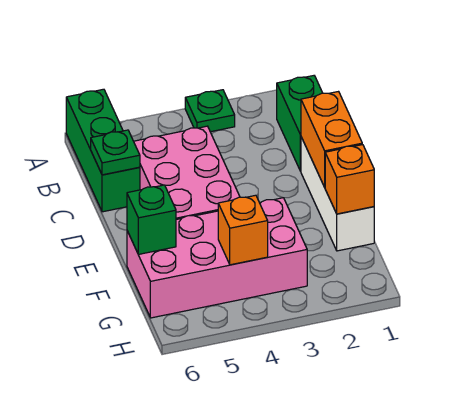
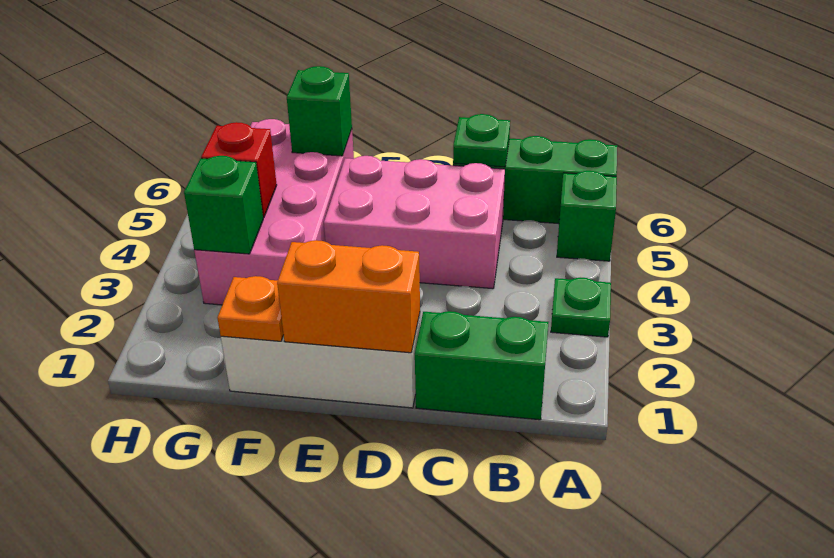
none -> green 1x1 brick [557,171,617,261]
orange 1x1 brick [325,145,374,214] -> orange 1x1 plate [217,276,284,341]
none -> green 1x1 brick [184,156,263,254]
orange 1x1 brick [218,195,268,265] -> red 1x1 brick [201,122,277,218]

